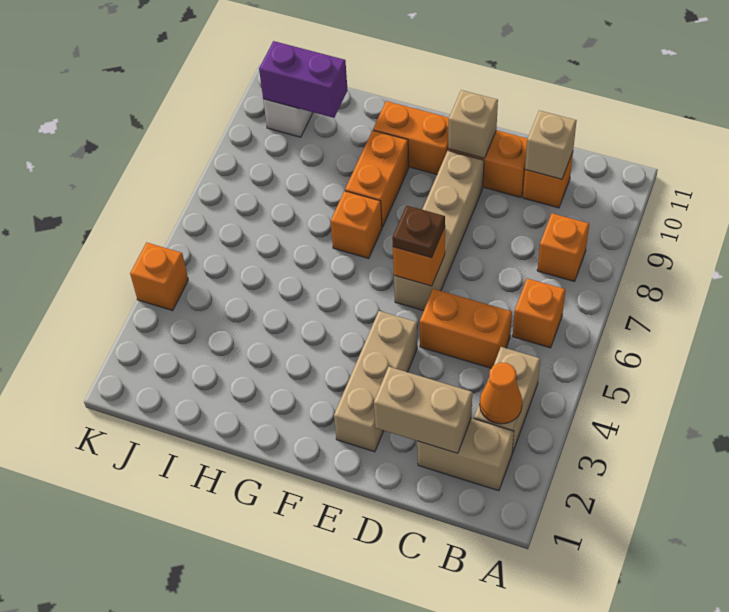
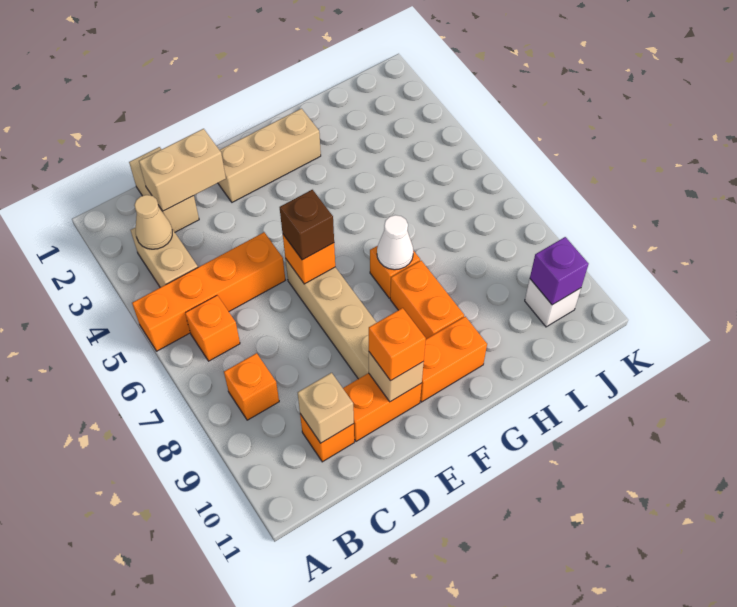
tan 1x2 brick [417,418,514,491] -> tan 1x2 brick turned to [129,147,199,232]
orange 1x1 cone [480,363,522,424] -> tan 1x1 cone [134,195,172,249]
orange 1x2 brick [420,289,512,368] -> orange 1x4 brick [132,232,285,351]
tan 1x3 brick [334,311,417,452] -> tan 1x3 brick turned to [218,108,321,202]
brown 1x1 plate [392,205,445,258] -> brown 1x1 brick [280,190,334,260]
none -> white 1x1 cone [377,215,413,270]
purple 1x2 brick [259,41,348,118] -> purple 1x1 brick [530,237,589,305]
orange 1x1 brick [130,242,188,311] -> orange 1x1 brick moved to [369,308,426,381]

